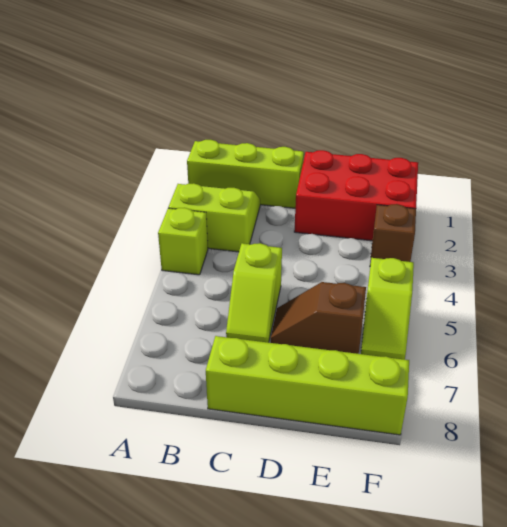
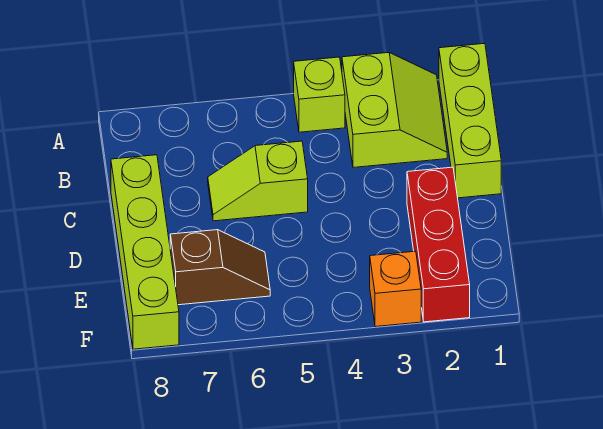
red 2x3 brick [294,150,418,241] -> red 1x3 brick [407,167,470,322]
brown 1x2 slope [271,282,366,354] -> brown 1x2 slope turned to [170,230,270,305]
brown 1x1 brick [370,204,416,266] -> orange 1x1 brick [370,251,421,327]
lime 1x2 slope [361,258,414,360] -> none

